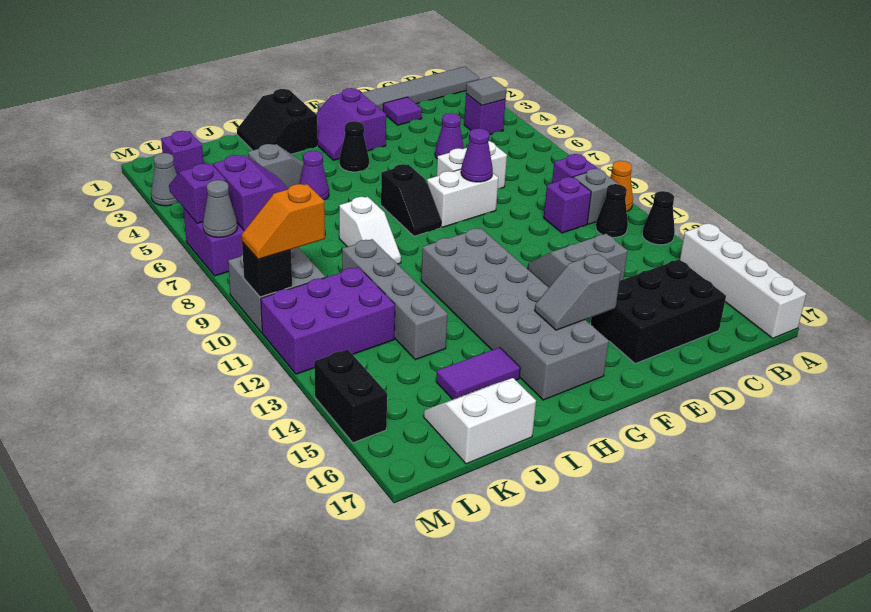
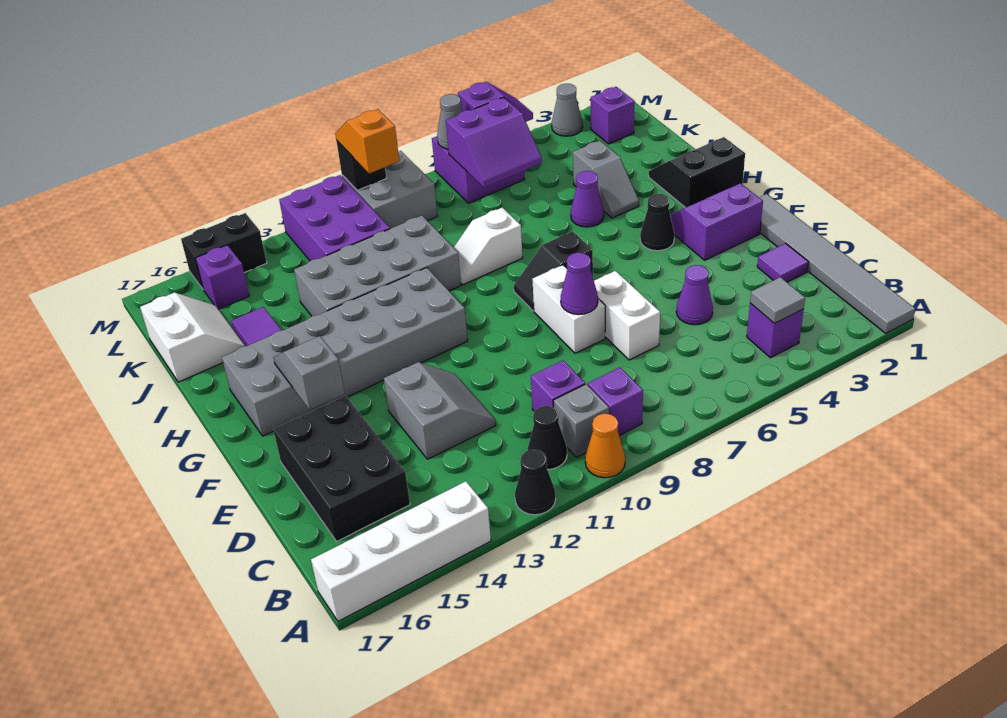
grey 1x4 brick [342,239,448,360] -> grey 2x4 brick [294,216,461,316]
none -> purple 1x1 brick [196,245,249,309]

